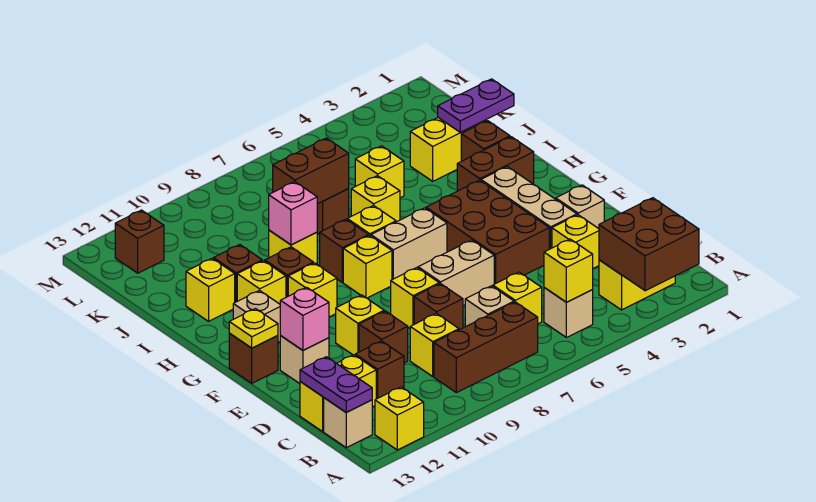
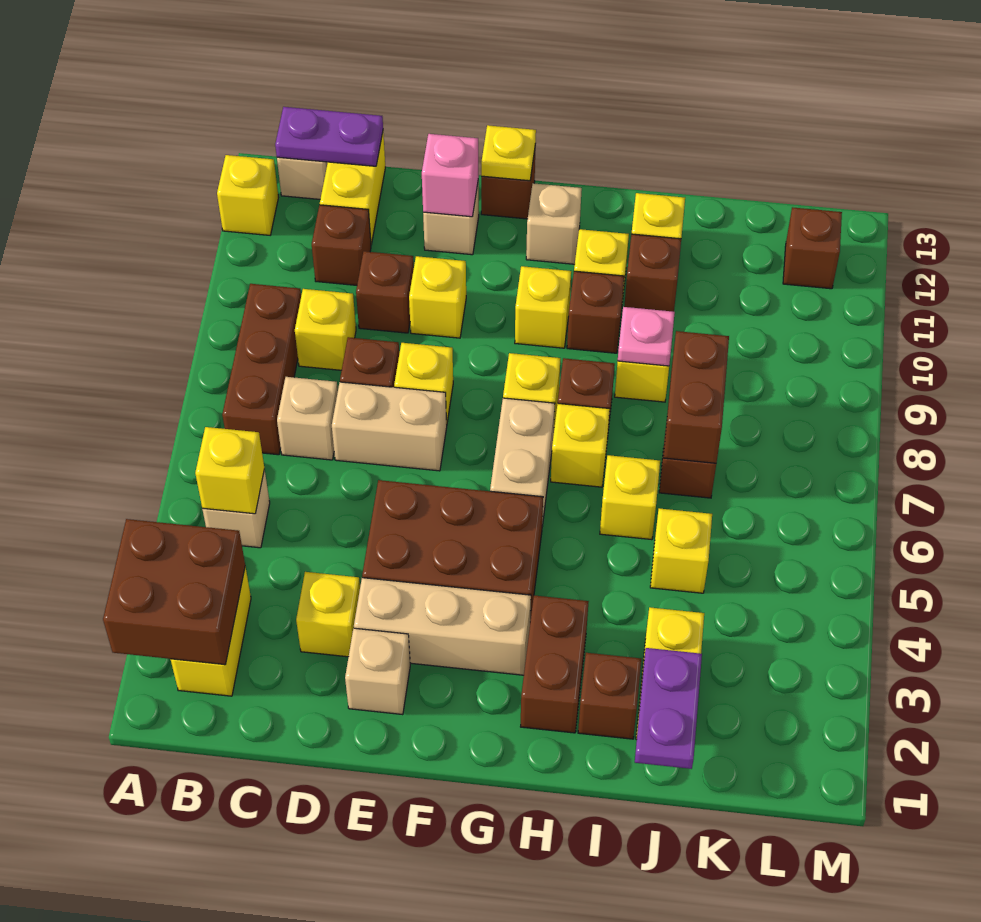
yellow 1x1 brick [493,272,542,324] -> none
tan 1x2 brick [418,240,494,306] -> tan 1x2 brick turned to [332,382,447,471]
pink 1x1 brick [269,182,317,245] -> pink 1x1 plate [618,307,675,366]

